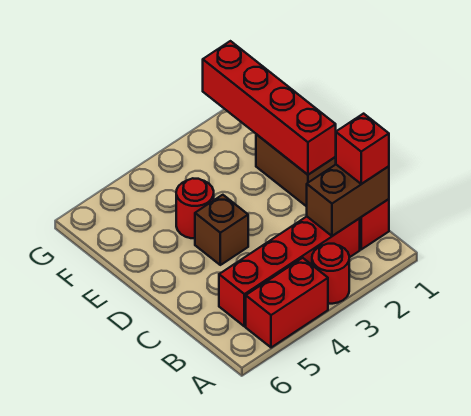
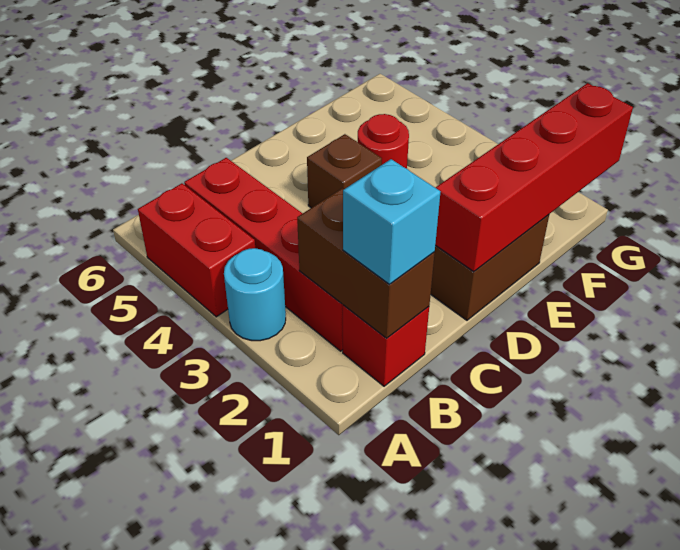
red 1x1 round brick [312,244,349,304] -> cyan 1x1 round brick [224,248,286,341]
red 1x1 brick [336,114,389,184] -> cyan 1x1 brick [343,159,441,284]

